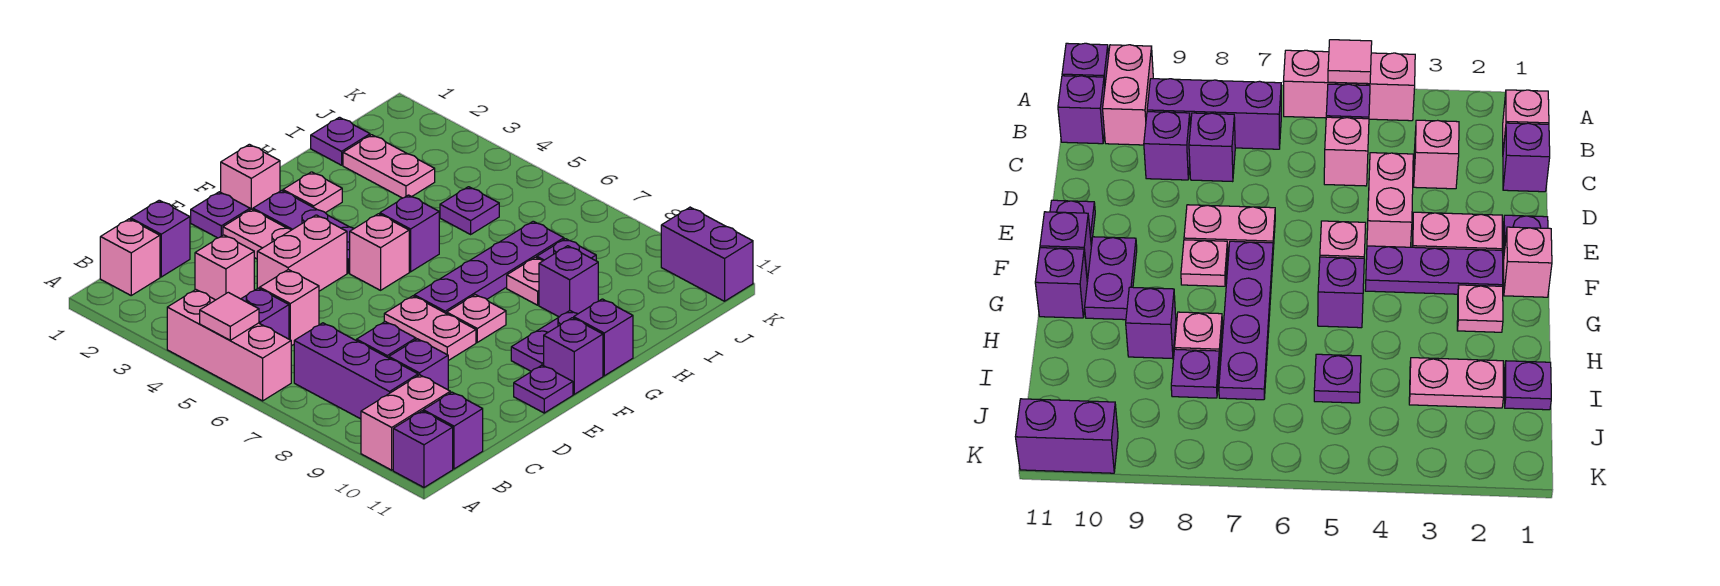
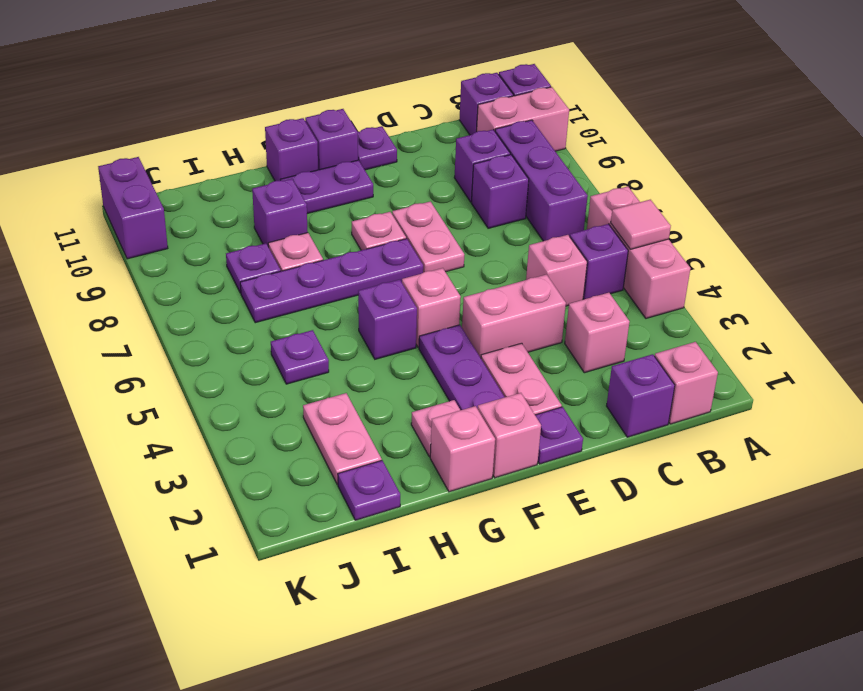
none -> pink 1x1 brick [430,406,495,492]

